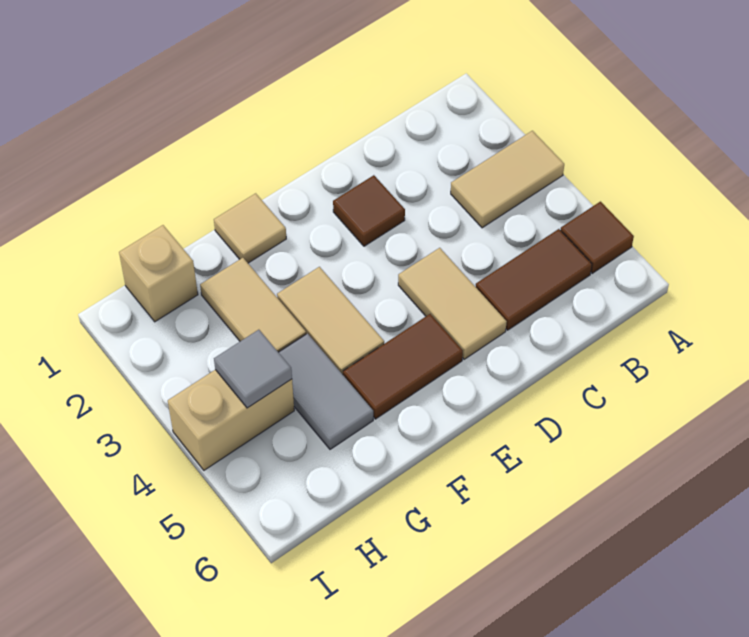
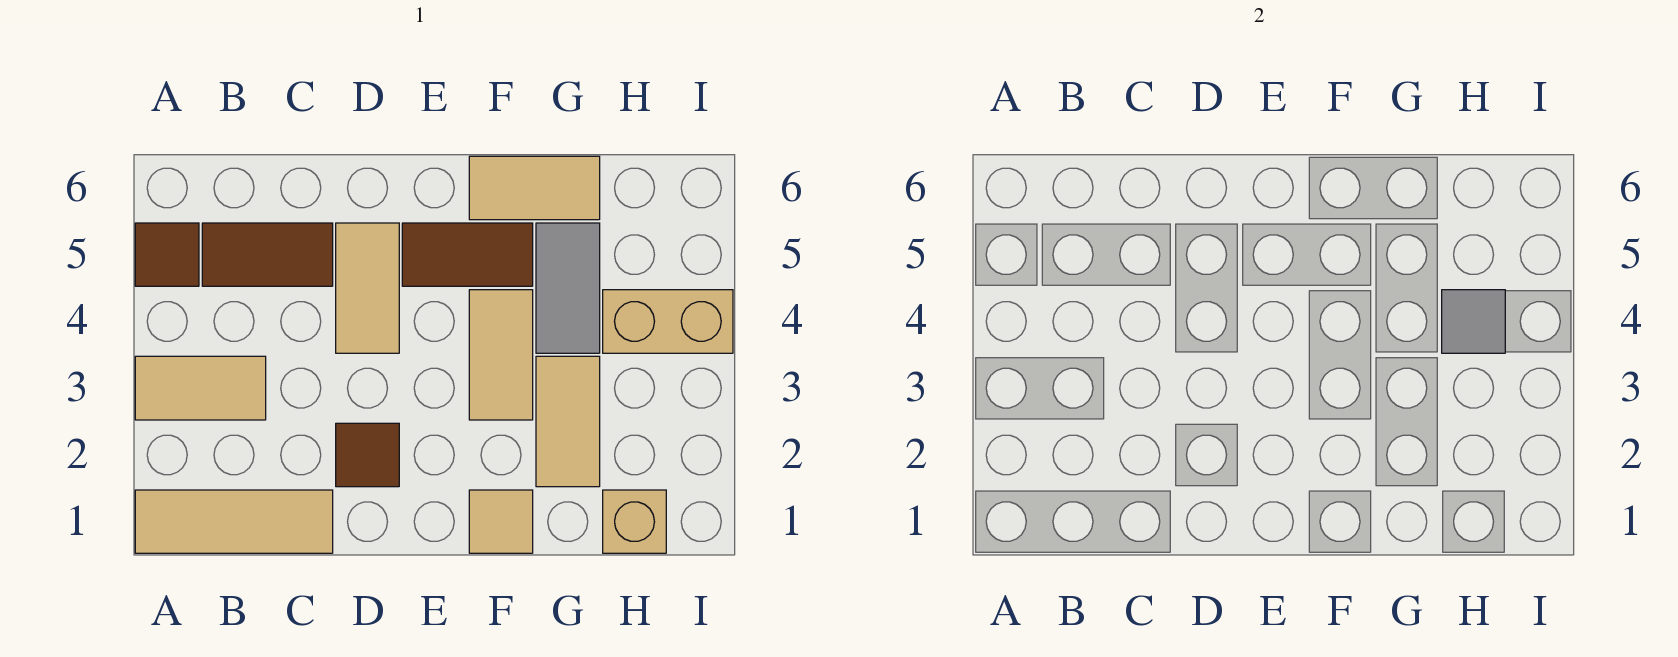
none -> tan 1x3 tile [135,490,333,553]
none -> tan 1x2 tile [469,156,600,220]

